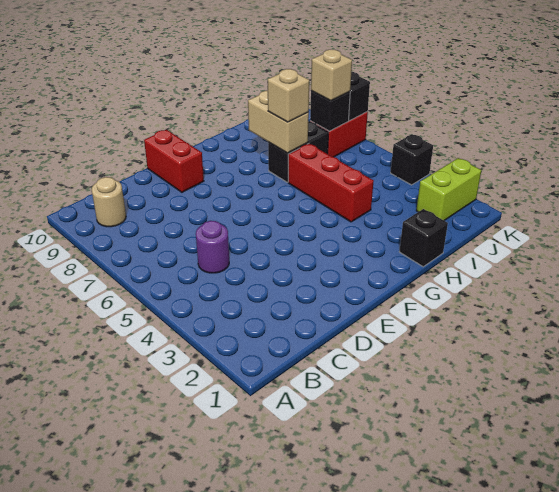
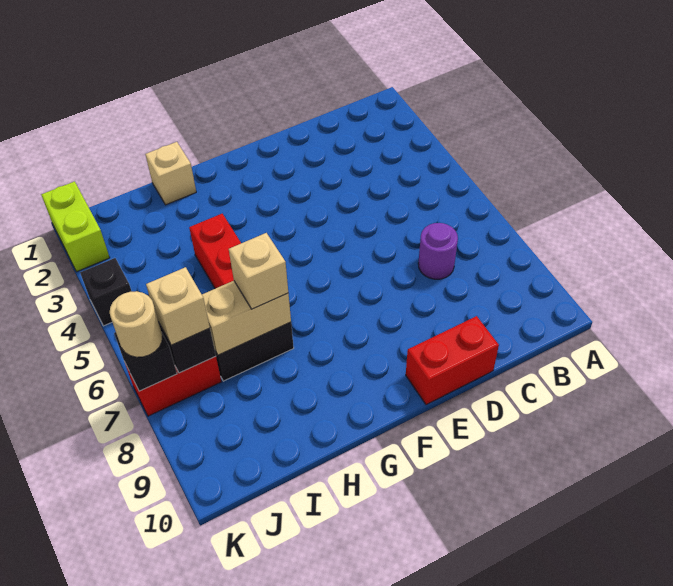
tan 1x1 round brick [92,177,126,227] -> tan 1x1 round brick moved to [110,291,162,357]
purple 1x1 round brick [196,221,229,273] -> purple 1x1 round brick moved to [418,223,458,279]
red 1x2 brick [144,130,204,192] -> red 1x2 brick turned to [406,316,499,405]
black 1x1 brick [399,209,448,267] -> tan 1x1 brick [145,142,196,205]
tan 1x2 brick [248,91,309,153] -> tan 1x2 brick turned to [202,281,291,355]
lime 1x2 brick [416,158,481,220] -> lime 1x2 brick turned to [41,181,110,272]

